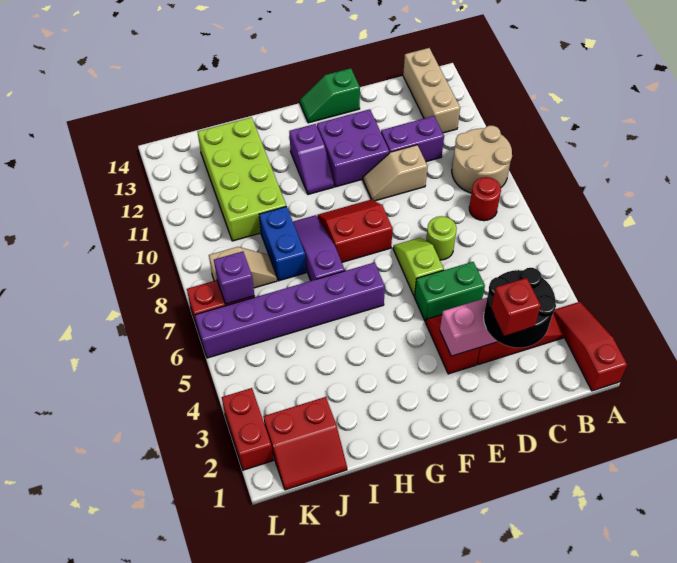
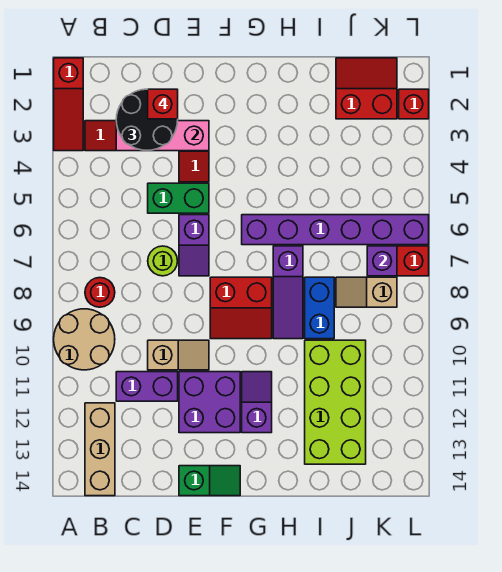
lime 1x2 slope [393,238,444,296] -> purple 1x2 slope [179,215,209,276]
red 1x2 brick [222,388,273,470] -> red 1x1 brick [399,89,429,119]

